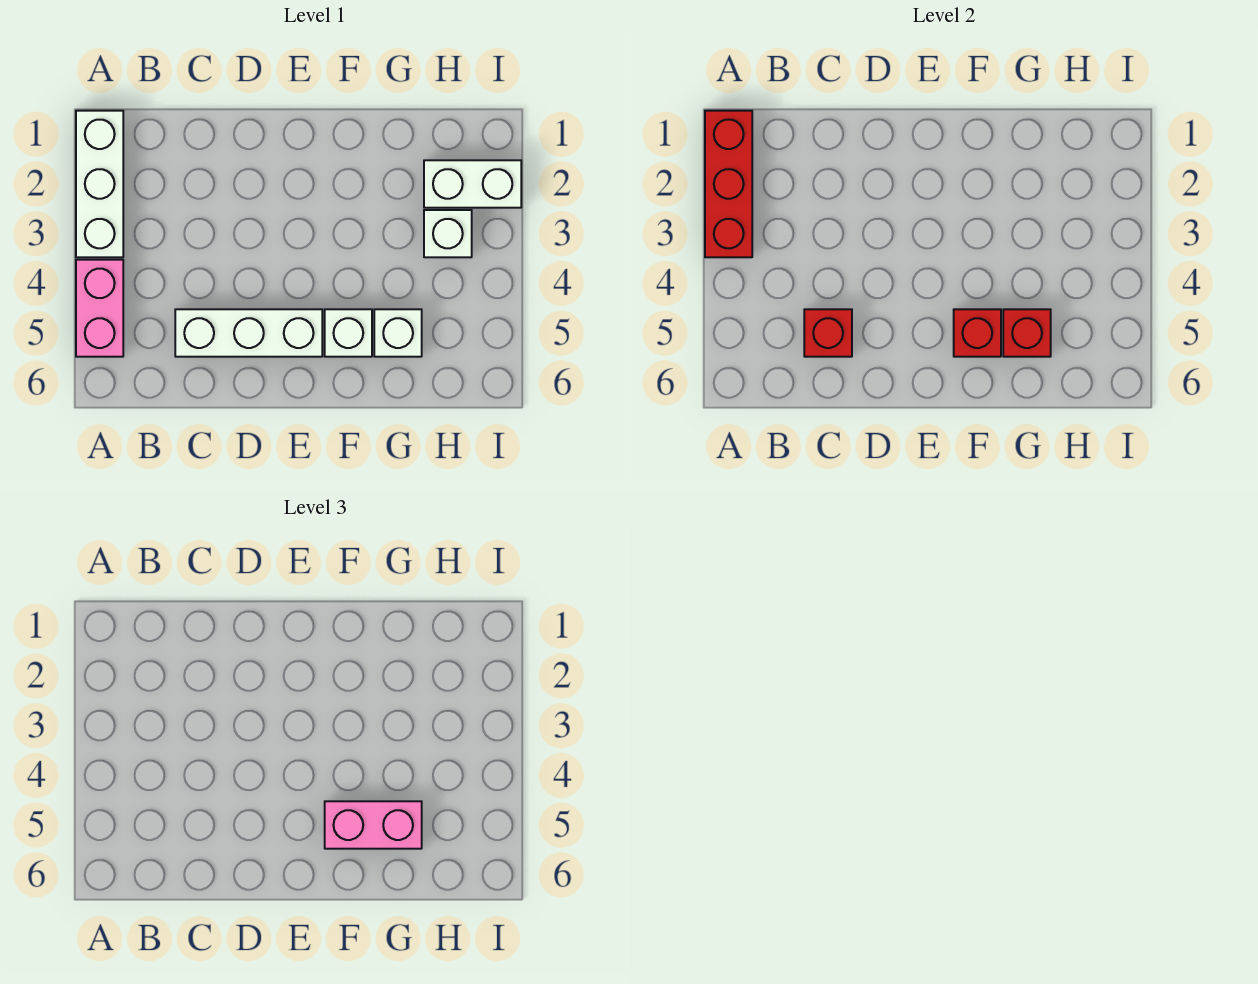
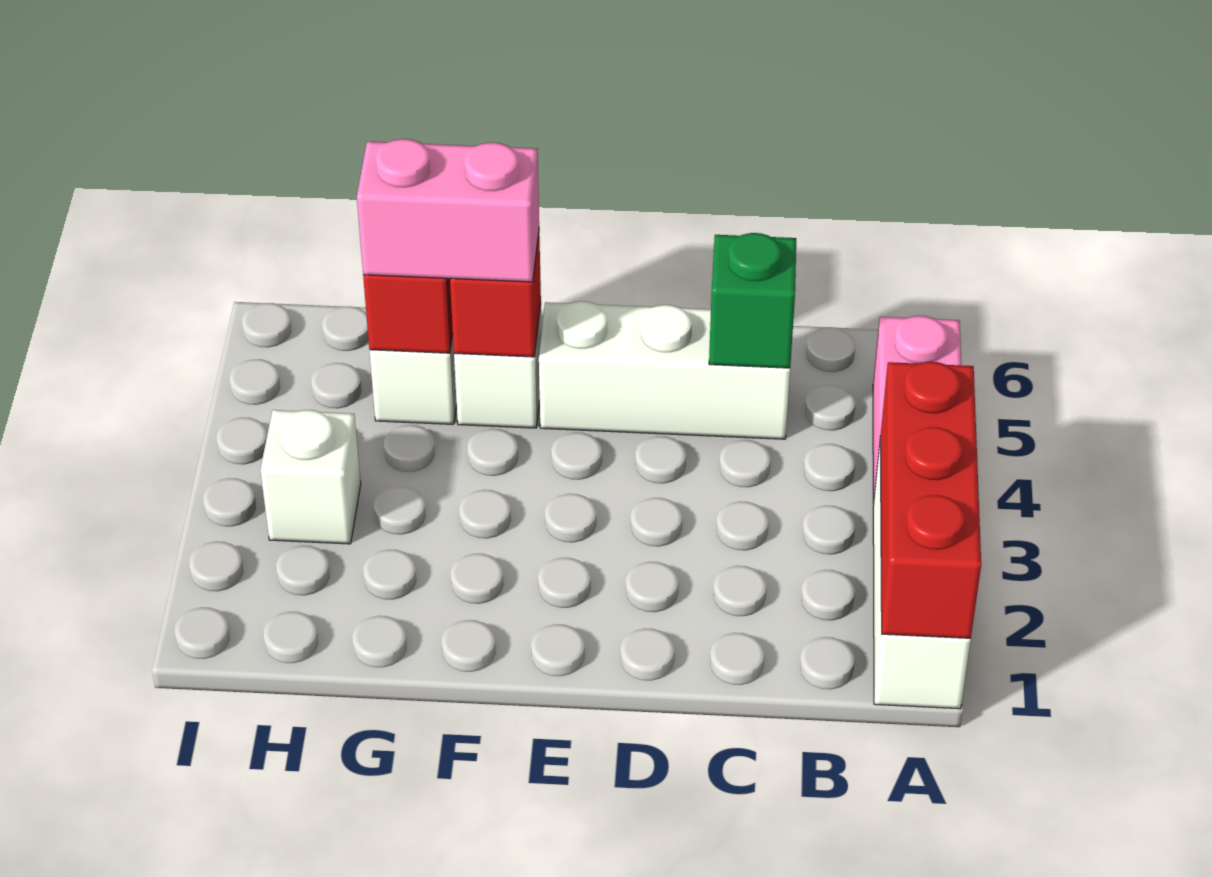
red 1x1 brick [804,309,852,357] -> green 1x1 brick [709,233,796,368]
white 1x2 brick [424,160,521,208] -> none

